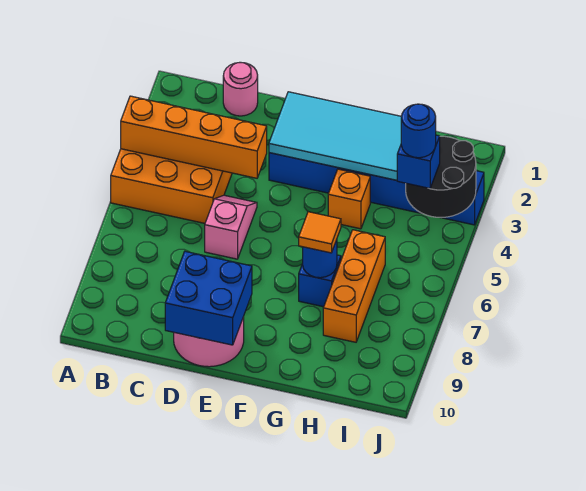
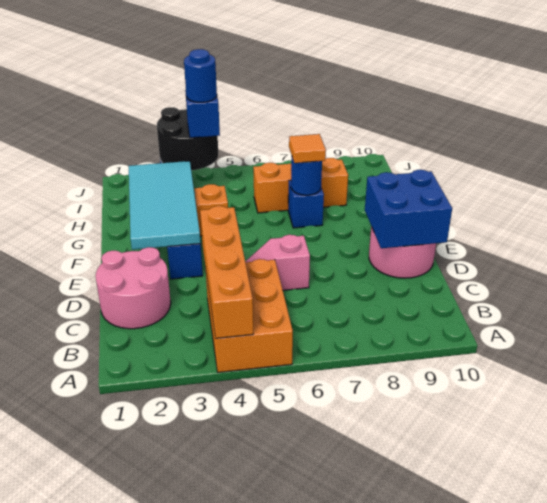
pink 1x1 round brick [223,62,258,116] -> pink 2x2 round brick [96,247,171,329]

